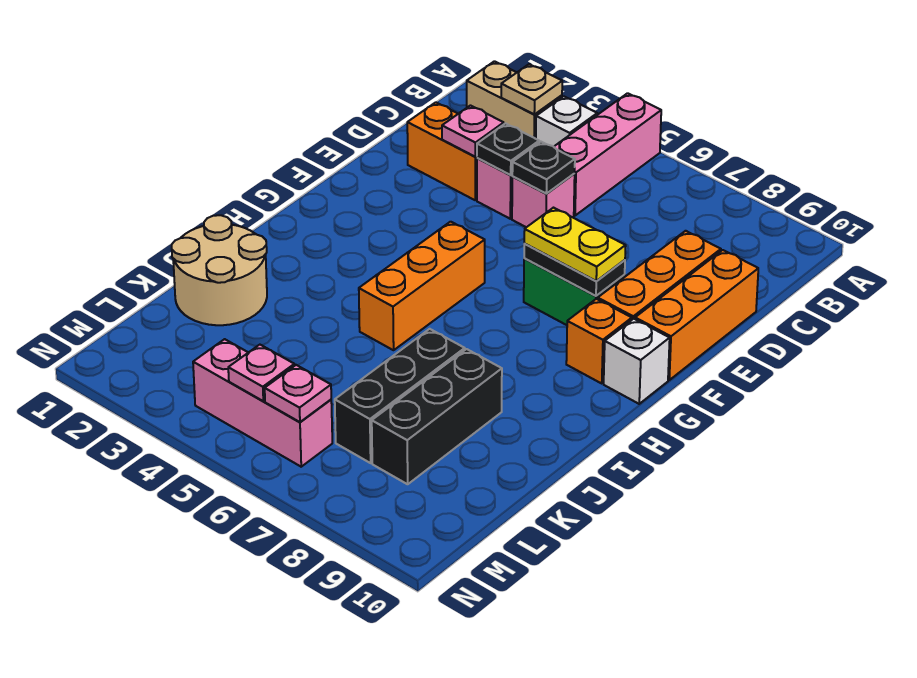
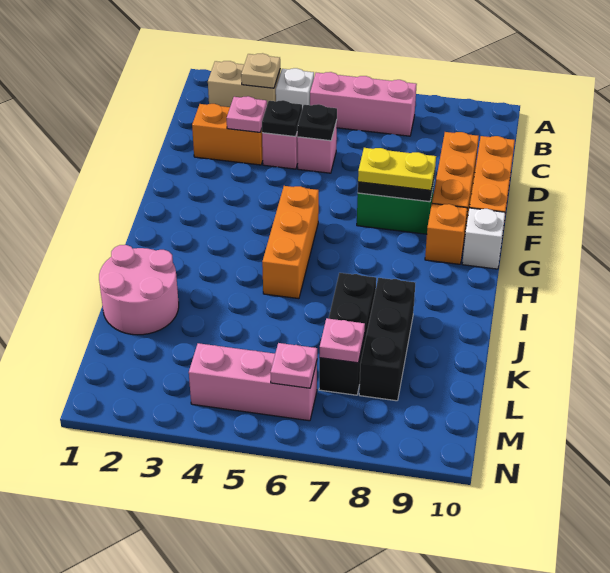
pink 1x3 brick [554,93,661,216] -> pink 1x3 brick turned to [310,72,417,136]
tan 2x2 round brick [172,215,267,325] -> pink 2x2 round brick [99,245,179,335]
pink 1x1 plate [228,345,294,401] -> pink 1x1 plate moved to [319,318,365,363]

